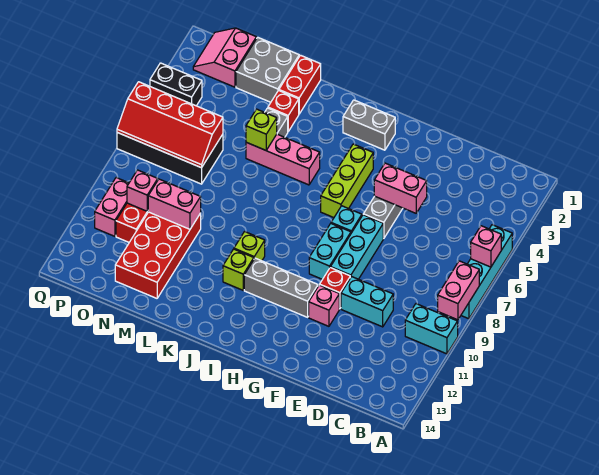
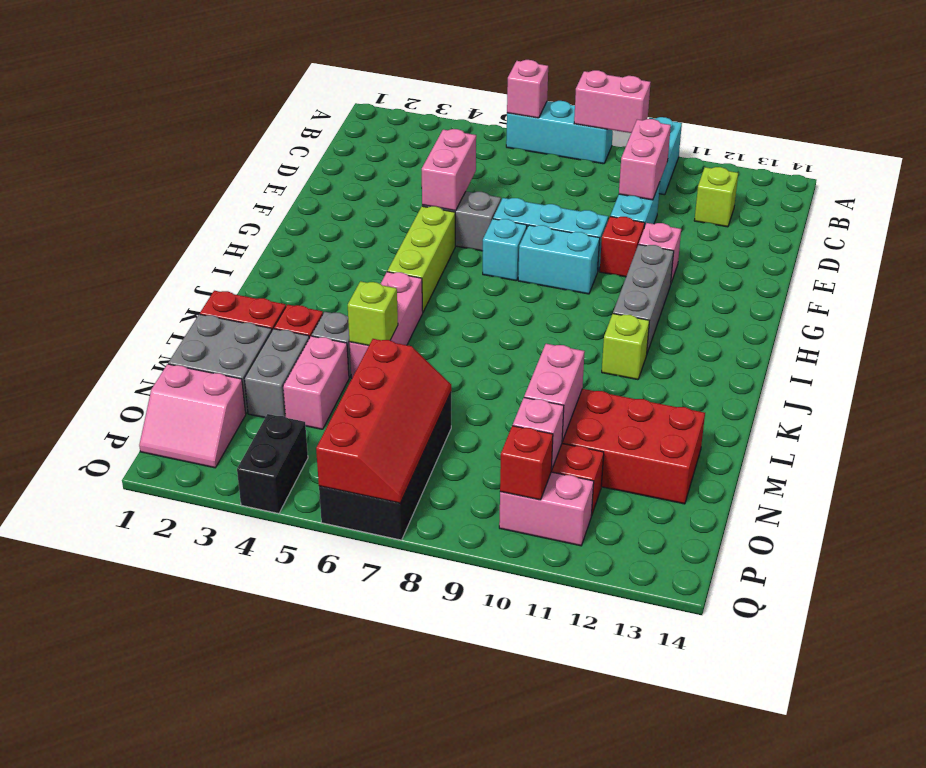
cyan 1x4 brick [461,225,512,319] -> cyan 1x3 brick [506,101,613,164]
none -> pink 1x2 brick [619,119,671,200]
grey 1x2 brick [343,100,395,150] -> grey 1x2 brick moved to [244,329,309,418]
lime 1x3 brick [321,144,373,218] -> lime 1x3 brick turned to [387,206,455,312]
lime 1x1 brick [234,232,265,261] -> lime 1x1 brick moved to [694,167,738,227]
none -> pink 1x2 brick [283,336,349,429]
none -> red 1x1 brick [500,426,553,500]

